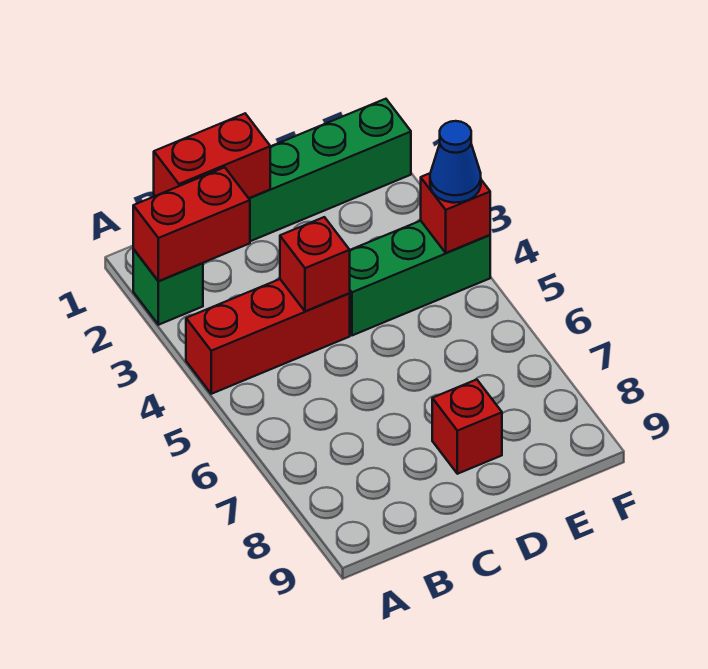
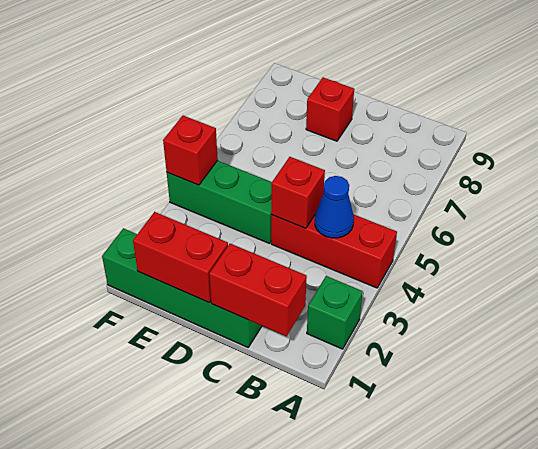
red 1x2 brick [133,167,250,281] -> red 1x2 brick moved to [133,212,228,302]
blue 1x1 cone [430,121,481,203] -> blue 1x1 cone moved to [315,176,354,238]

